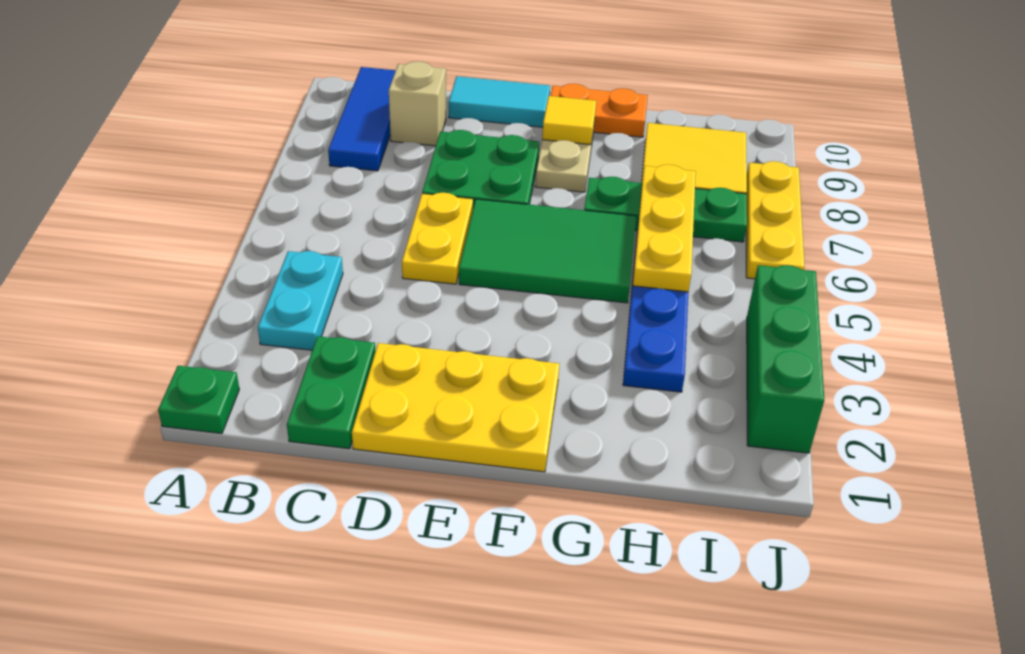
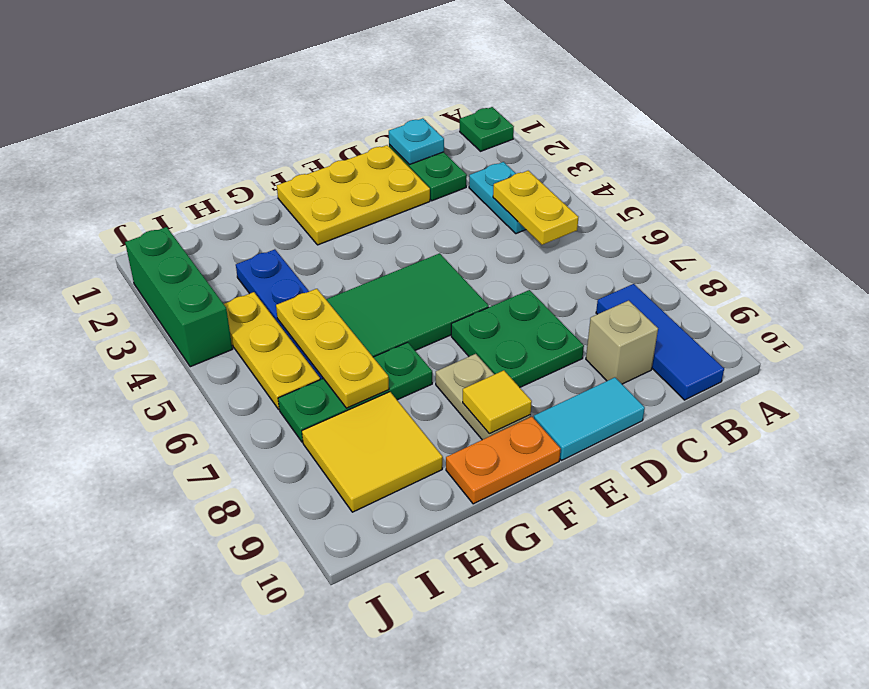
none -> cyan 1x1 plate [389,118,444,165]
yellow 1x2 plate [402,193,473,284] -> yellow 1x2 plate moved to [493,171,578,245]
yellow 1x3 plate [746,161,805,279] -> yellow 1x3 plate moved to [224,292,320,409]

